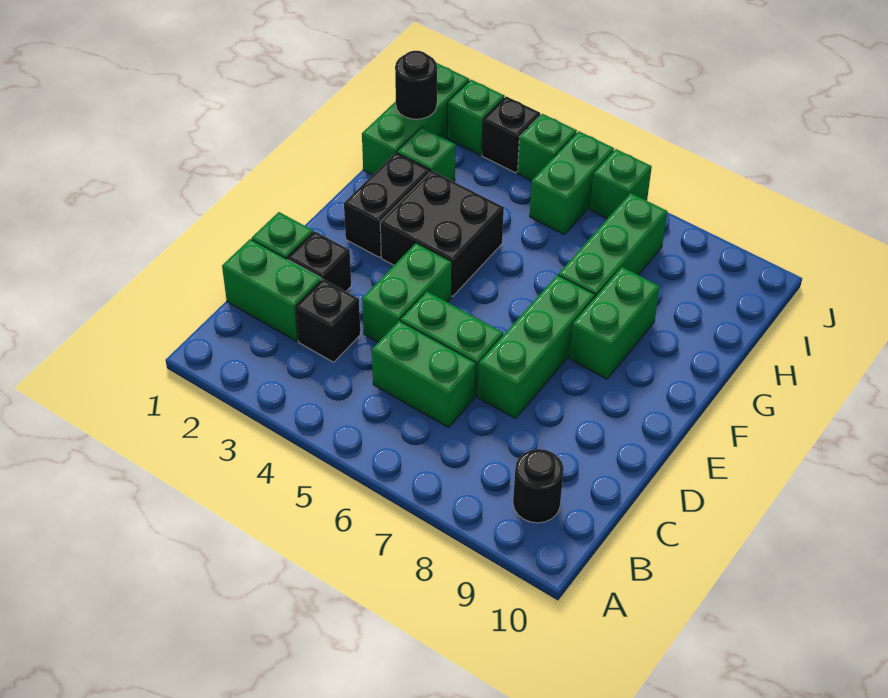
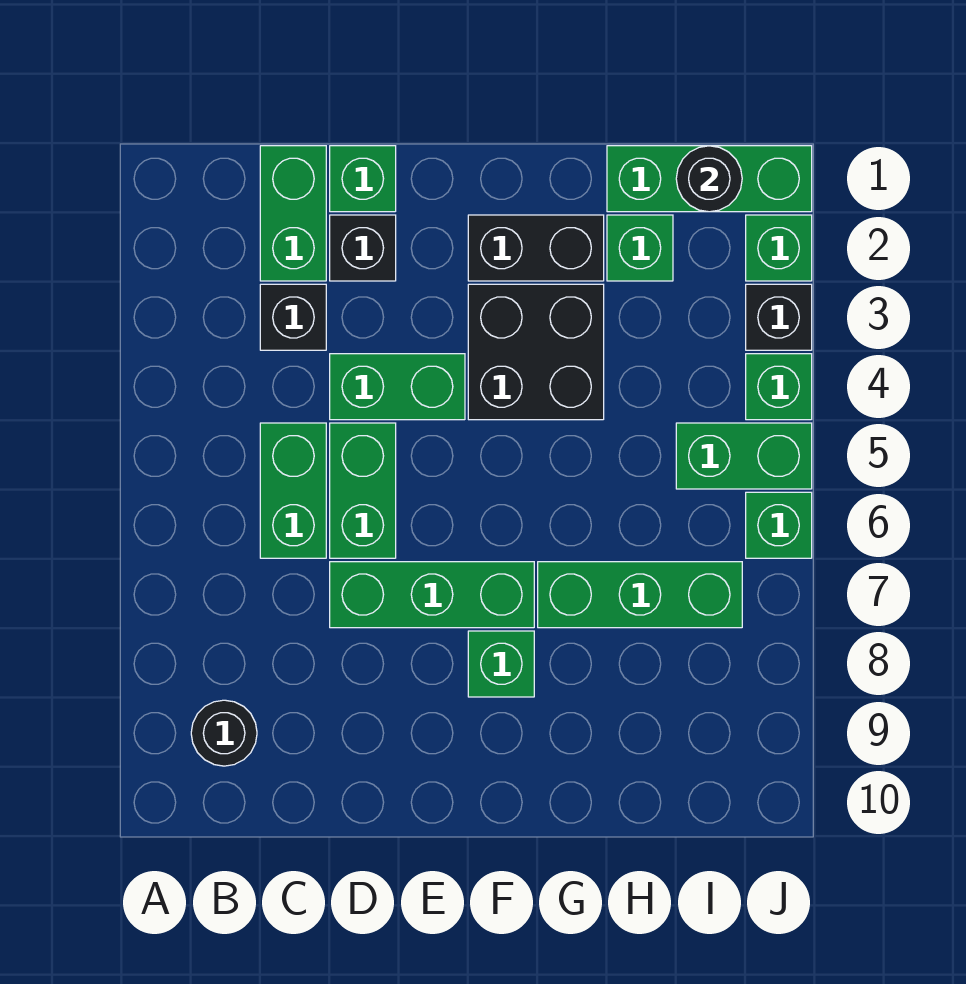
green 1x2 brick [569,267,660,379] -> green 1x1 brick [468,631,534,697]

